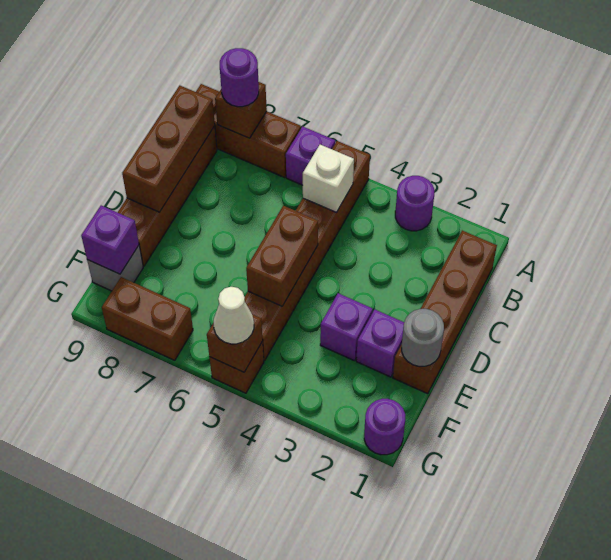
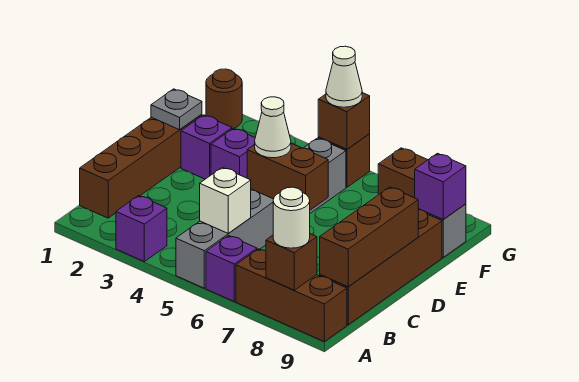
purple 1x1 round brick [395,176,434,231] -> purple 1x1 brick [116,196,167,262]
brown 1x6 brick [245,141,370,361] -> grey 1x6 brick [176,138,346,288]
purple 1x1 round brick [220,48,259,107] -> white 1x1 round brick [273,187,310,248]
brown 1x2 brick [246,206,318,306] -> brown 1x2 brick turned to [247,143,328,210]
none -> white 1x1 cone [255,97,291,158]
grey 1x1 round brick [402,309,444,366] -> grey 1x1 plate [151,89,202,130]
purple 1x1 round brick [364,399,405,455] -> brown 1x1 round brick [206,69,242,129]

